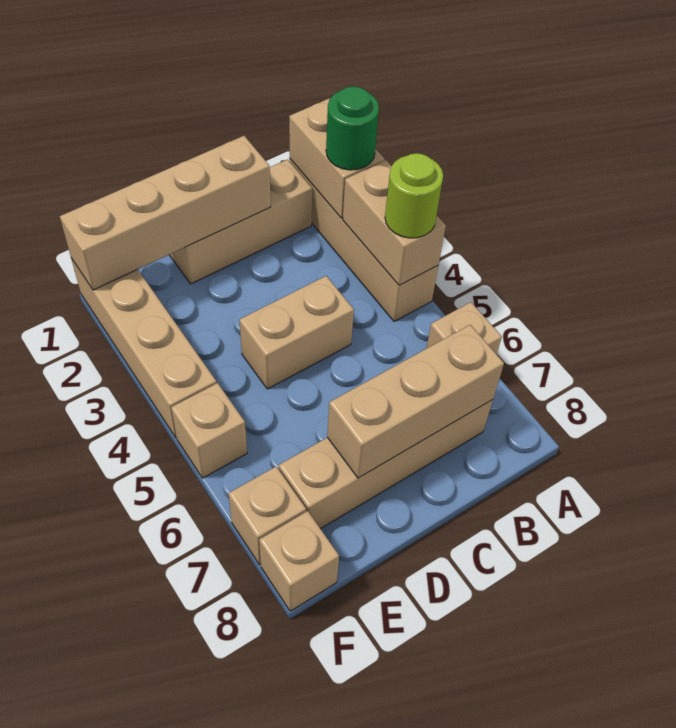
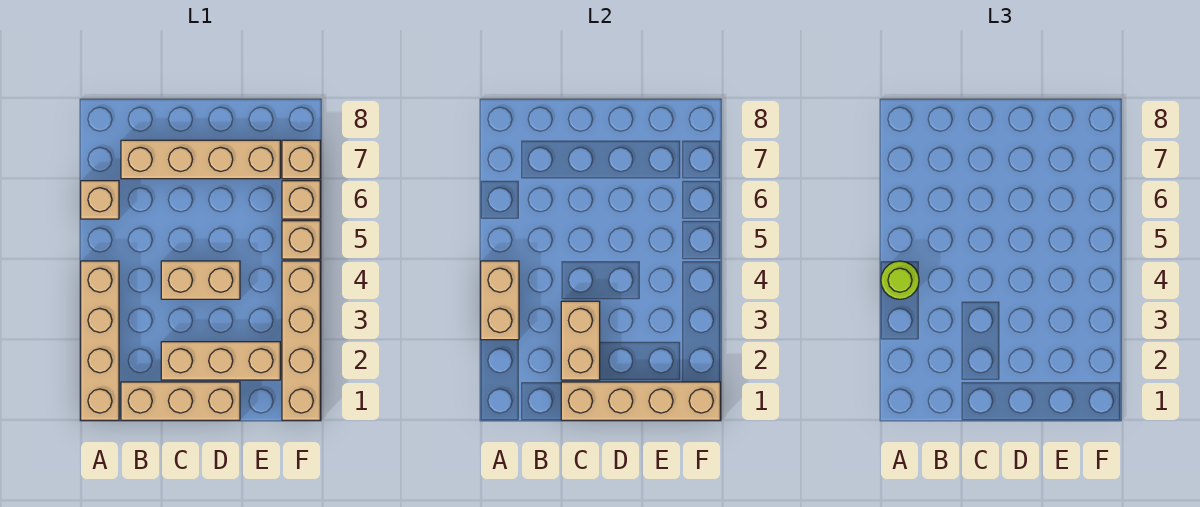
tan 1x2 brick [289,99,384,218] -> tan 1x2 brick moved to [561,301,600,380]
green 1x1 round brick [326,86,379,170] -> none
tan 1x3 brick [327,325,504,478] -> tan 1x3 brick moved to [161,342,280,380]
tan 1x1 brick [259,511,339,611] -> tan 1x1 brick moved to [282,181,320,219]

